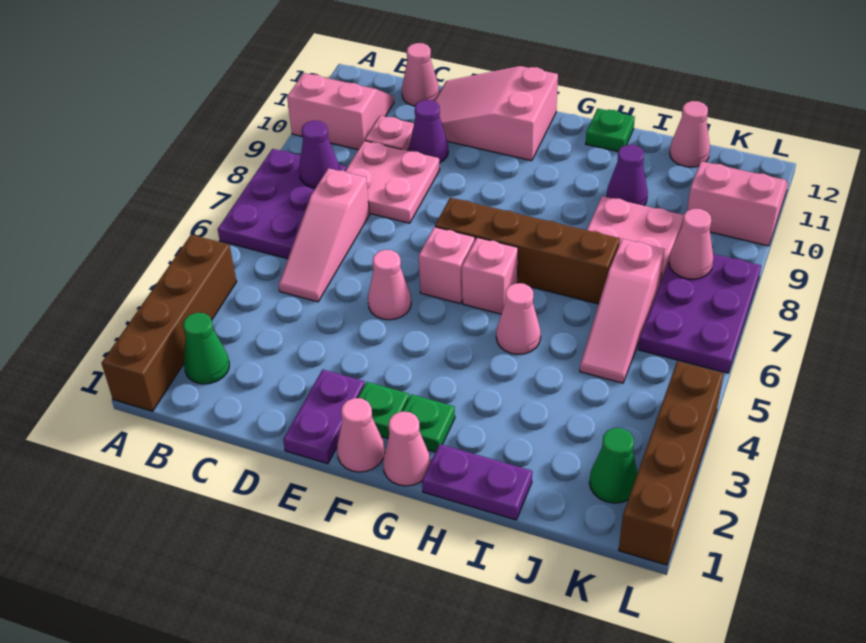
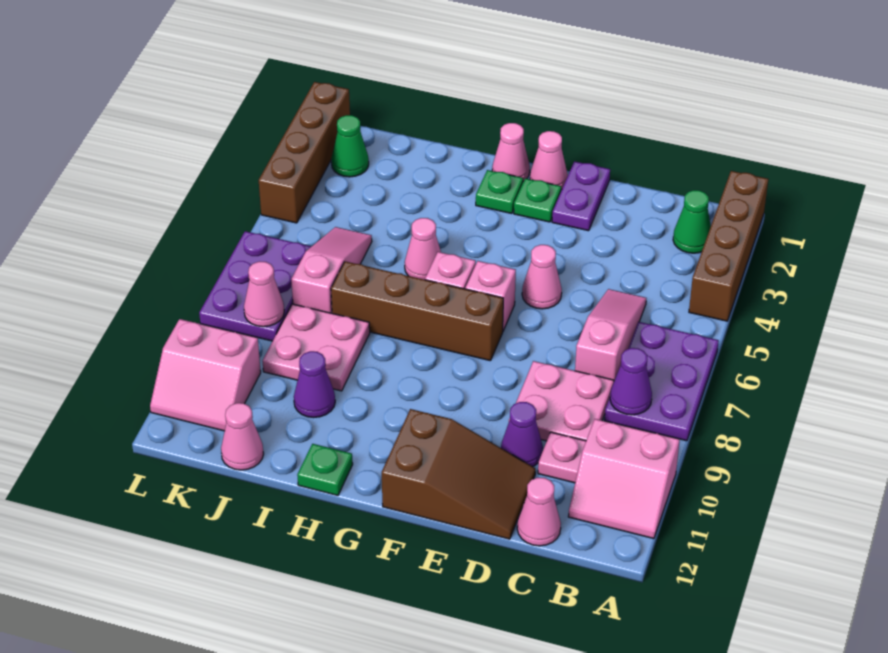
pink 2x3 slope [435,66,558,161] -> brown 2x3 slope [382,409,535,539]
purple 1x2 plate [422,444,532,520] -> none

